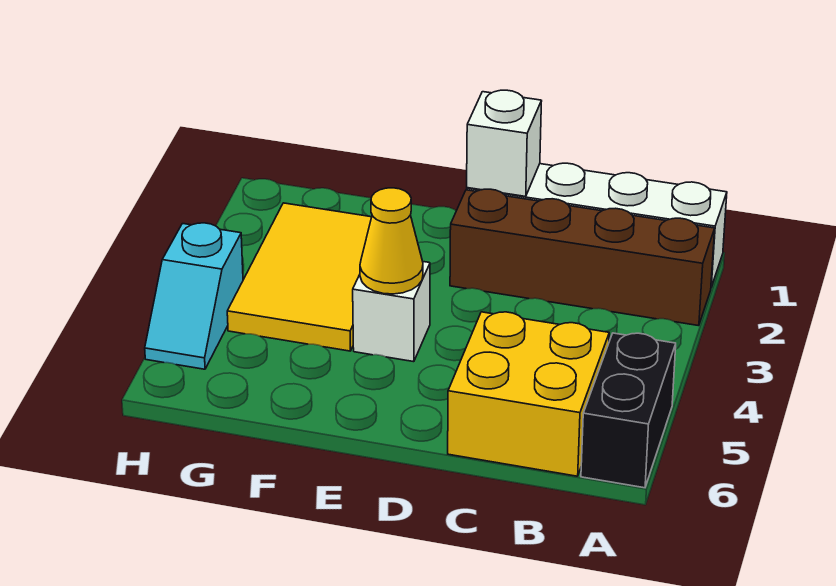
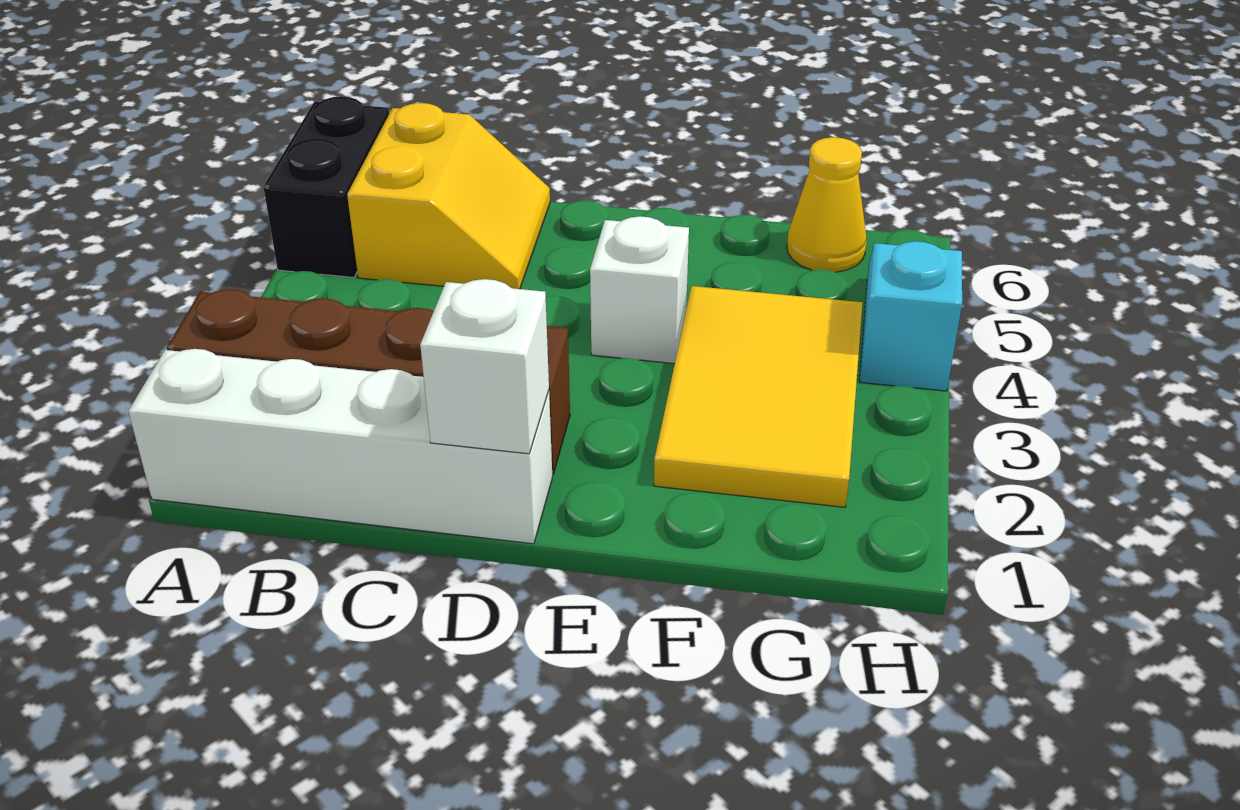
yellow 2x2 brick [448,312,609,476] -> yellow 2x2 slope [347,103,550,289]
yellow 1x1 cone [360,188,423,294] -> yellow 1x1 cone moved to [787,137,867,272]

